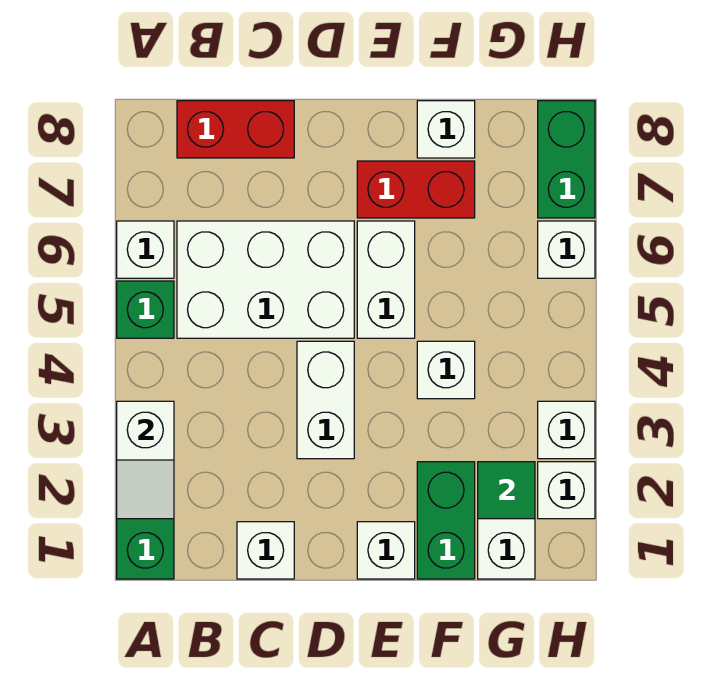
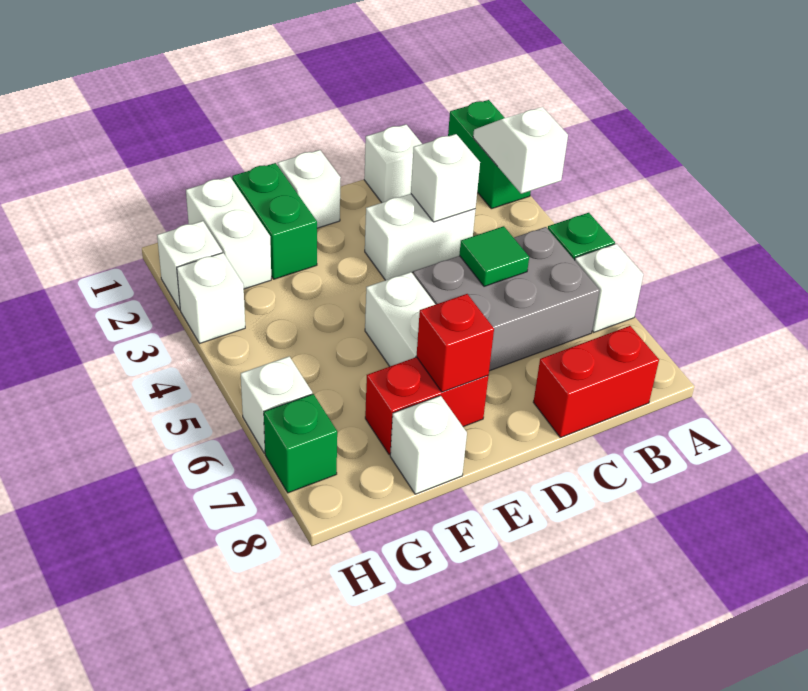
white 2x3 brick [177,221,354,338] -> grey 2x3 brick [413,227,600,371]
white 1x2 brick [297,341,354,459] -> white 1x2 brick turned to [365,194,476,280]
none -> red 1x1 brick [417,294,494,392]
white 1x1 brick [417,341,475,399] -> white 1x1 brick moved to [411,134,480,222]
green 1x1 tile [478,462,535,519] -> green 1x1 tile moved to [459,226,529,286]
green 1x2 brick [538,101,595,218] -> green 1x1 brick [264,394,337,493]

